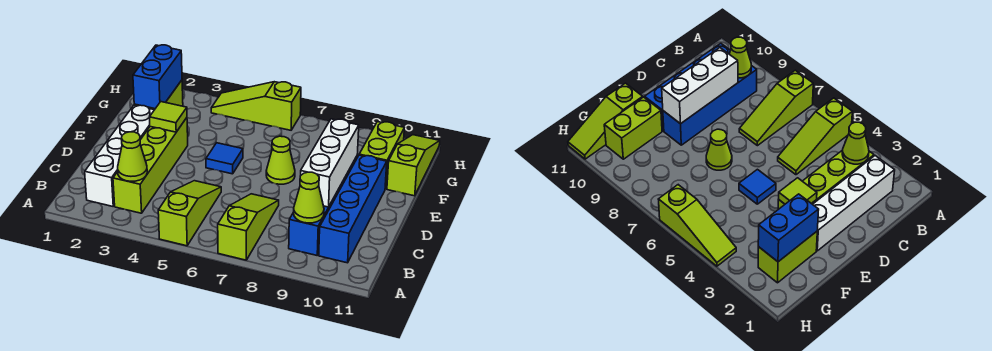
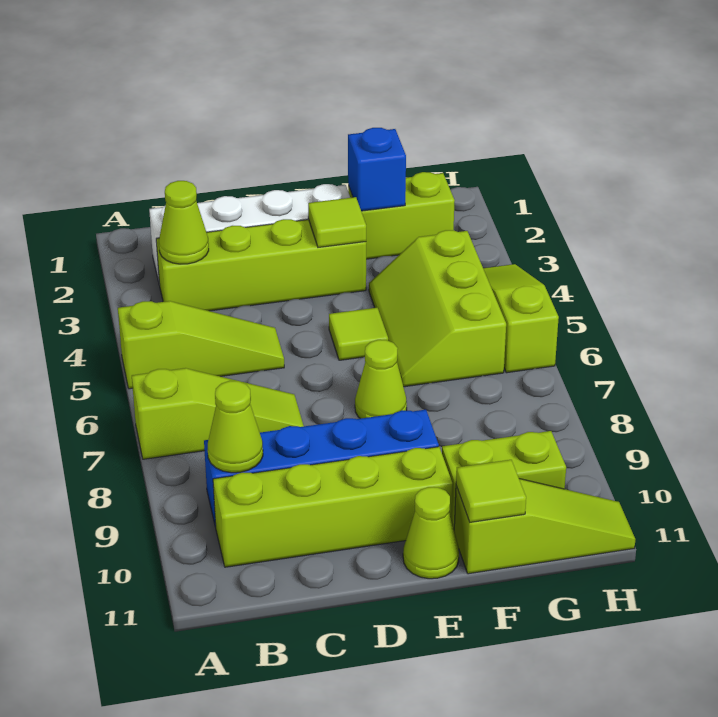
blue 1x4 brick [319,155,387,263] -> lime 1x4 brick [213,447,453,567]
white 1x3 brick [301,119,359,207] -> none
blue 1x1 tile [206,143,243,174] -> lime 1x1 tile [329,307,388,360]
none -> lime 1x1 cone [403,487,459,579]
blue 1x2 brick [133,45,182,109] -> blue 1x1 brick [348,128,406,211]
none -> lime 2x3 slope [369,230,506,387]
none -> lime 1x1 tile [456,460,526,522]

